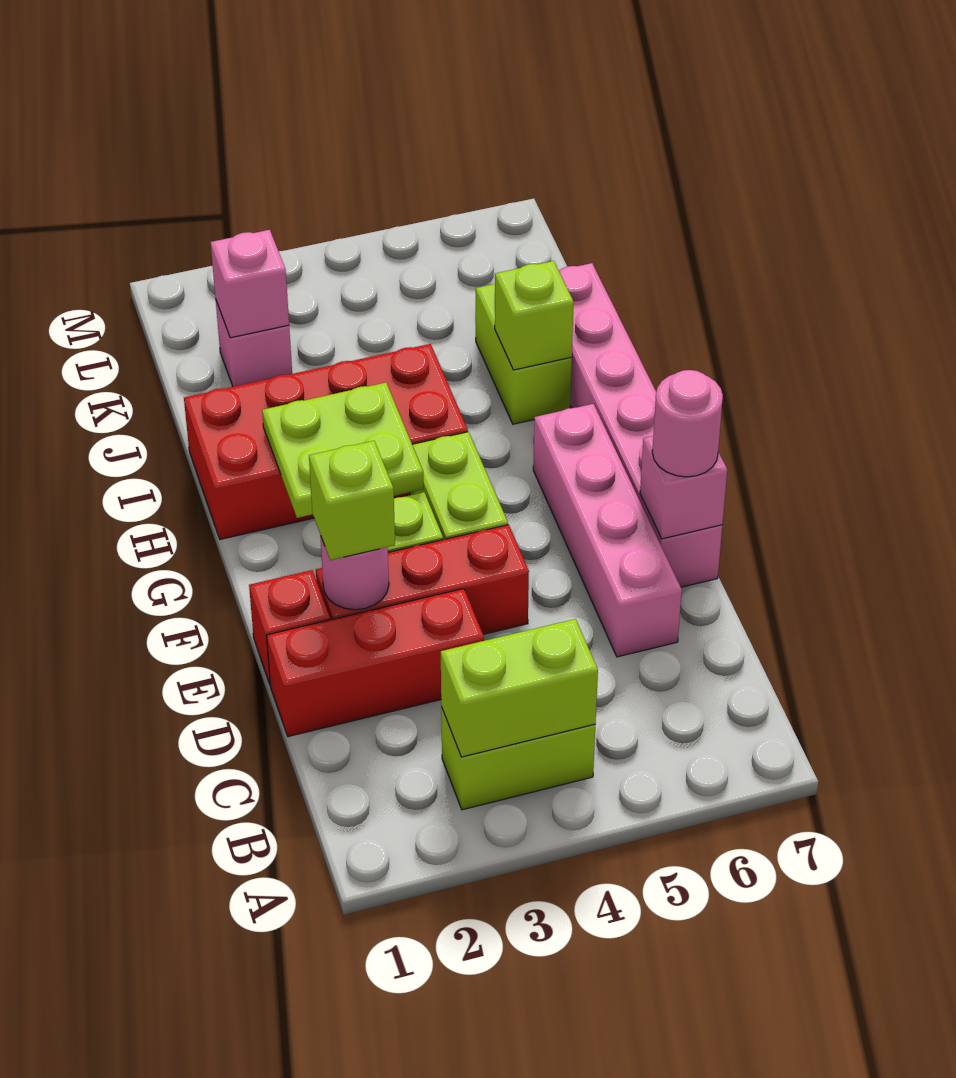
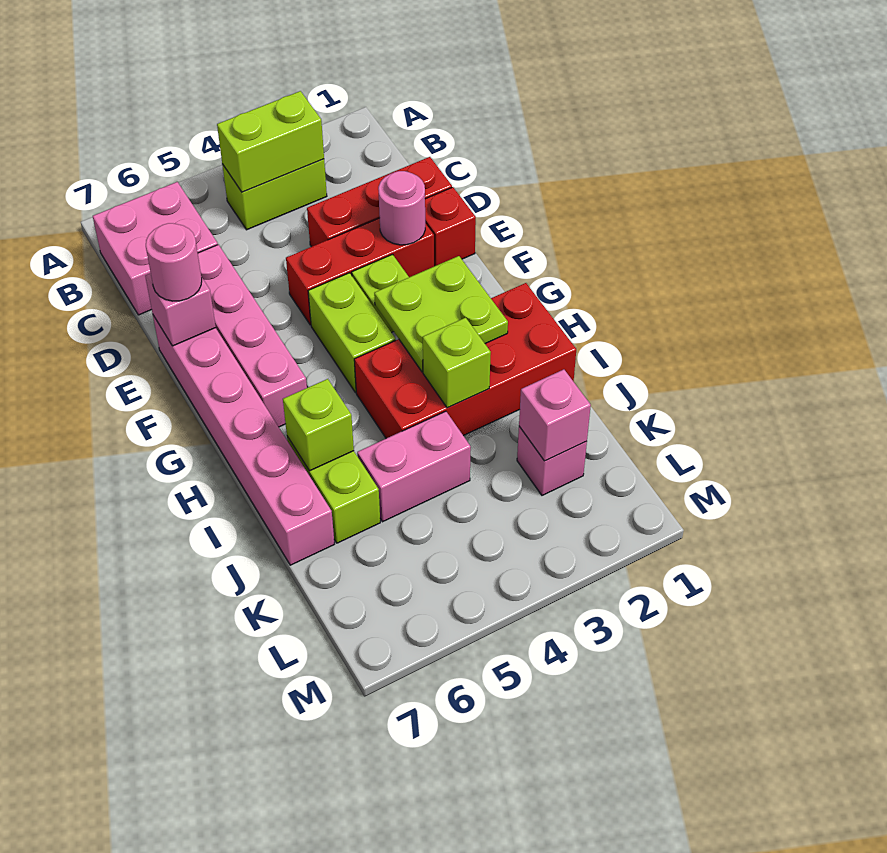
none -> pink 2x2 brick [93,182,218,315]
lime 1x1 brick [309,441,395,560] -> lime 1x1 brick moved to [423,318,491,408]
none -> pink 1x2 brick [357,411,471,522]

